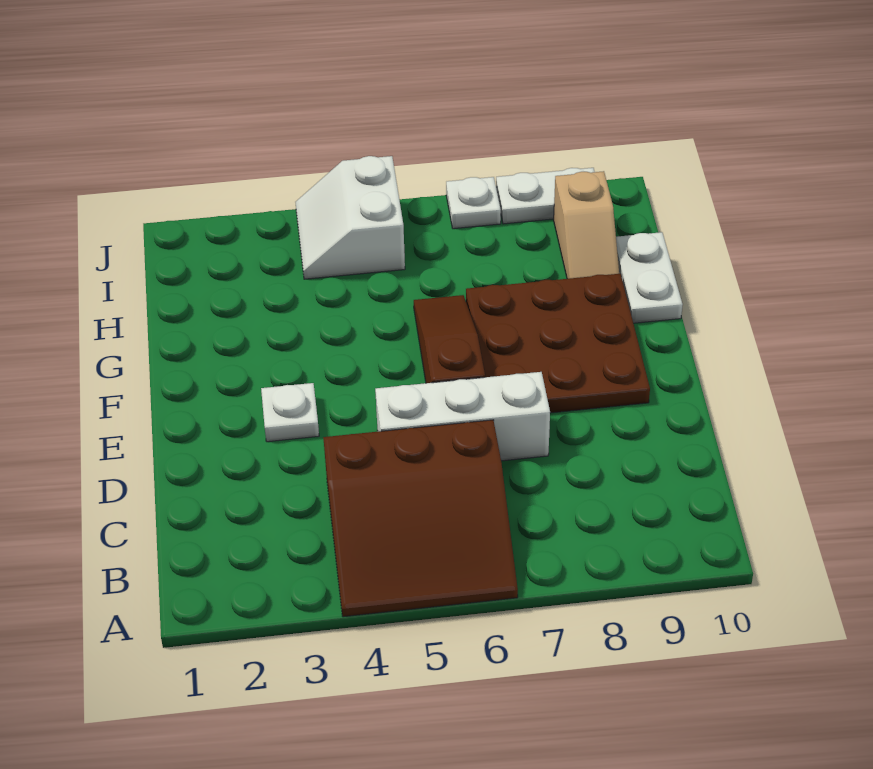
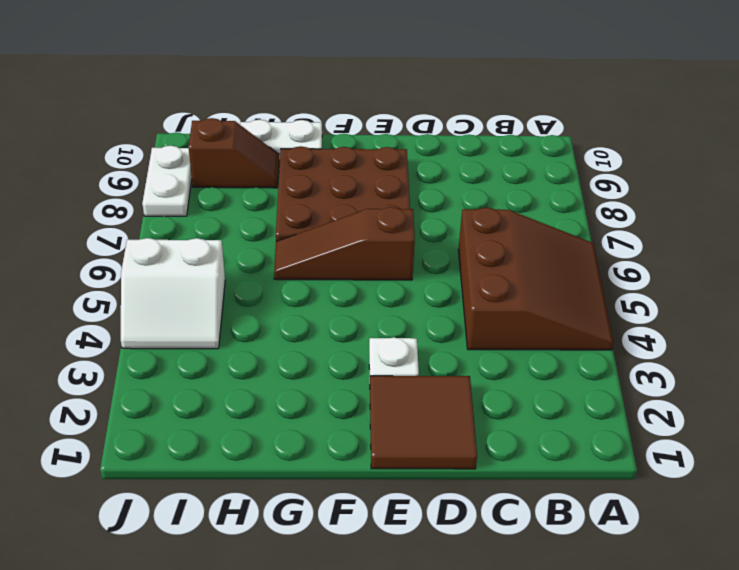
none -> brown 2x2 tile [370,376,477,469]
white 1x3 brick [375,372,550,461] -> none
tan 1x2 slope [554,171,619,279] -> brown 1x2 slope [189,118,279,188]
white 1x1 plate [446,177,501,229] -> none

